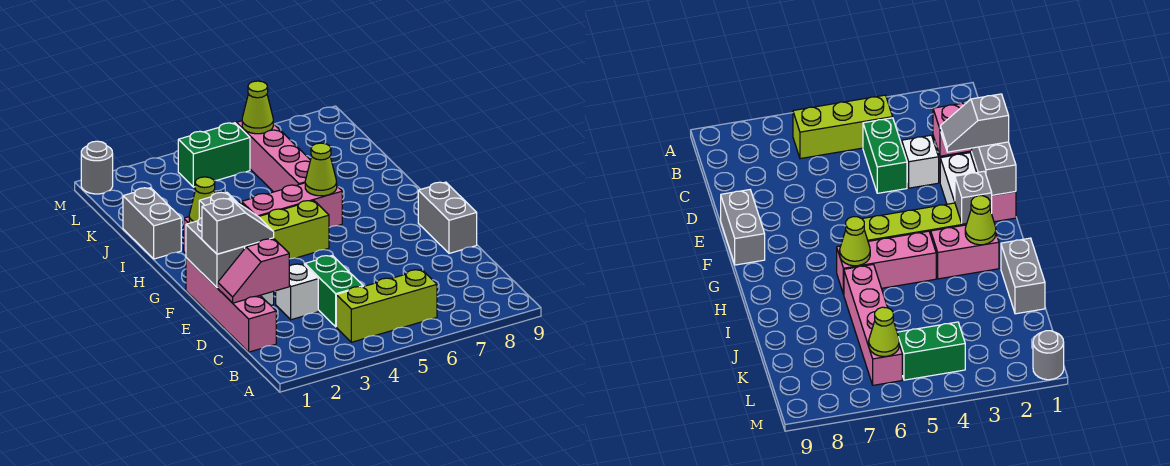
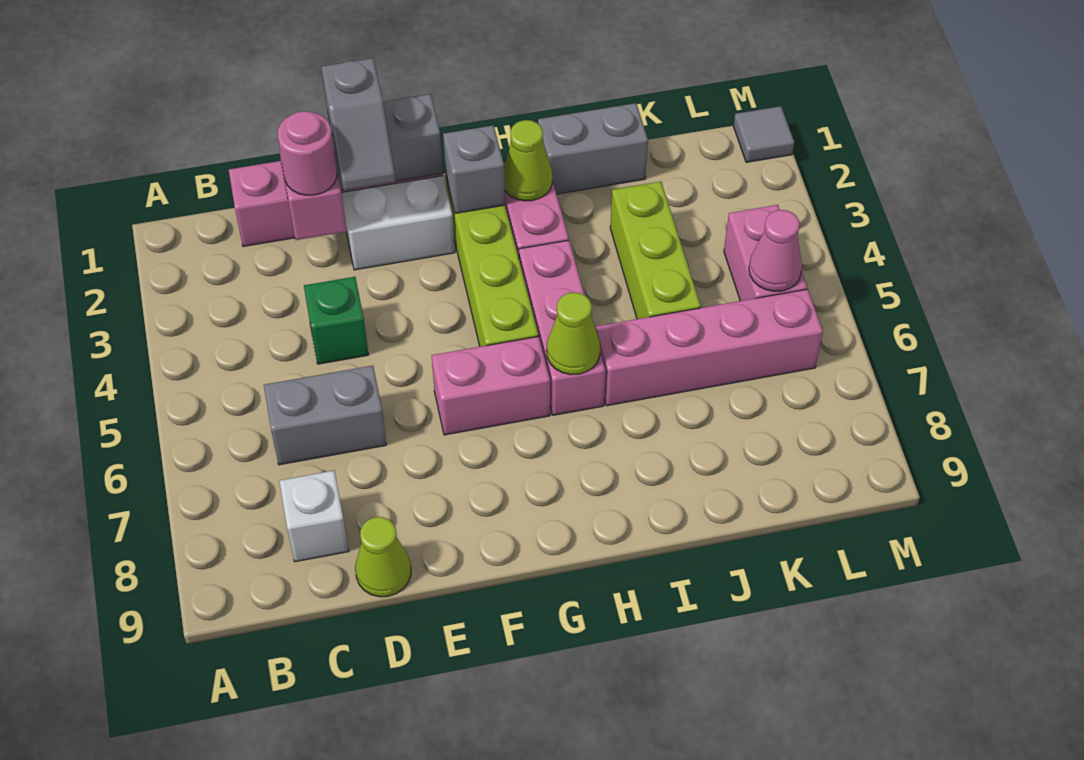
lime 1x3 brick [336,270,437,342] -> lime 1x3 brick moved to [610,182,701,319]
green 1x2 brick [305,256,363,327] -> green 1x1 brick [304,277,368,364]
none -> pink 1x1 round brick [278,111,337,195]
white 1x1 brick [276,264,318,320] -> white 1x1 brick moved to [279,471,349,562]
grey 1x2 brick [418,182,477,253] -> grey 1x2 brick moved to [264,366,386,465]
none -> pink 1x2 brick [432,336,550,435]
green 1x2 brick [178,123,250,187] -> pink 1x2 brick [724,205,807,301]
none -> pink 1x1 cone [749,210,802,291]
lime 1x1 cone [242,81,273,134] -> lime 1x1 cone moved to [355,517,411,597]
grey 1x1 round brick [81,141,113,194] -> grey 1x1 tile [734,106,794,162]

